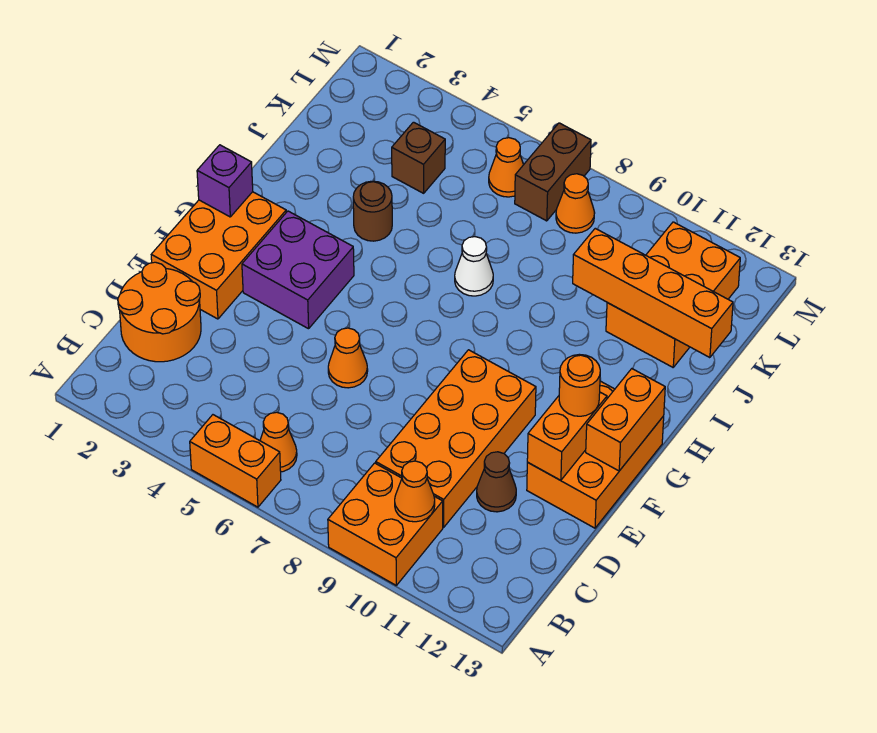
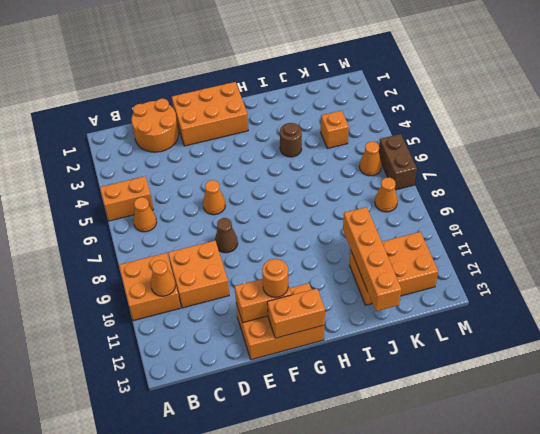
orange 1x2 brick [190,415,281,507] -> orange 1x2 brick turned to [100,176,154,221]
orange 2x4 brick [376,350,536,527] -> orange 2x2 brick [168,241,229,308]
brown 1x1 cone [477,452,516,512] -> brown 1x1 cone moved to [215,218,238,253]
purple 2x2 brick [242,211,354,329] -> none
purple 1x1 brick [197,145,253,217] -> none
white 1x1 cone [455,237,493,296] -> none
brown 1x1 brick [392,122,445,193] -> orange 1x1 brick [321,110,349,149]
brown 1x2 brick [515,123,591,221] -> brown 1x2 brick turned to [379,134,417,190]

